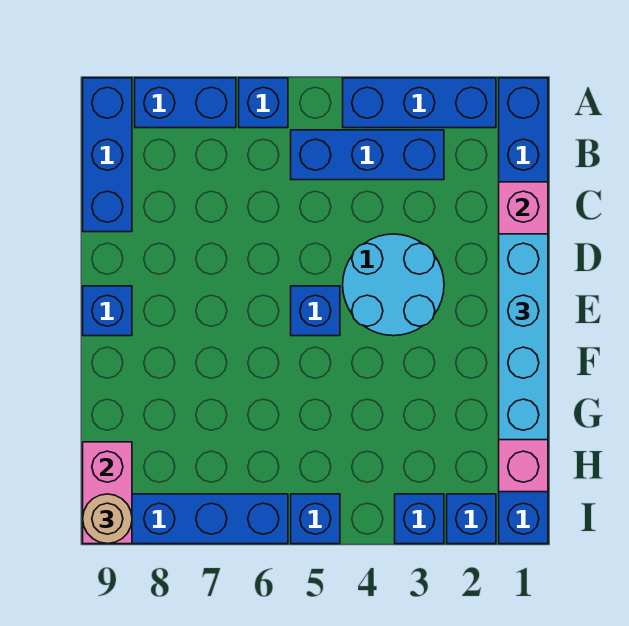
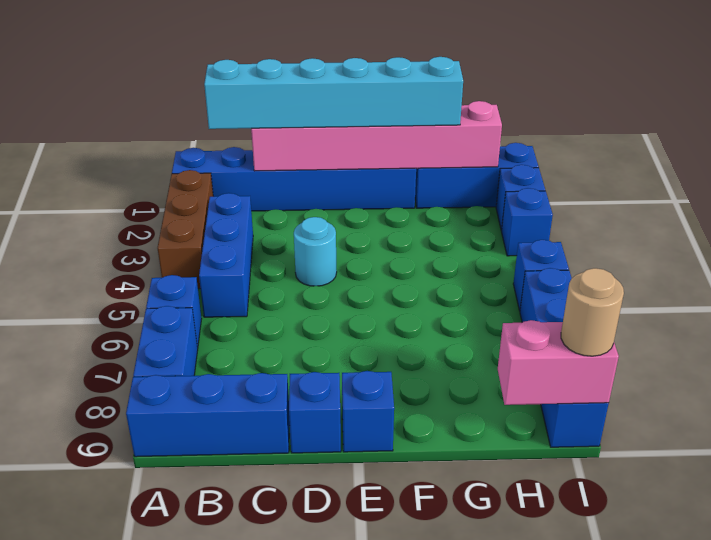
blue 1x3 brick [343,78,496,128] -> brown 1x3 brick [158,170,213,289]
cyan 1x4 brick [499,234,548,440] -> cyan 1x6 brick [204,57,463,129]
cyan 2x2 round brick [343,234,444,336] -> cyan 1x1 round brick [294,217,337,286]
blue 1x1 brick [291,286,340,336] -> blue 1x1 brick moved to [289,372,341,453]

